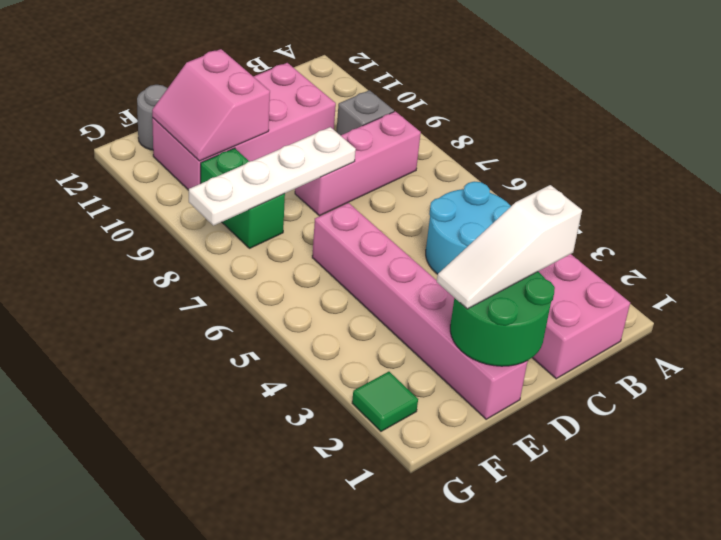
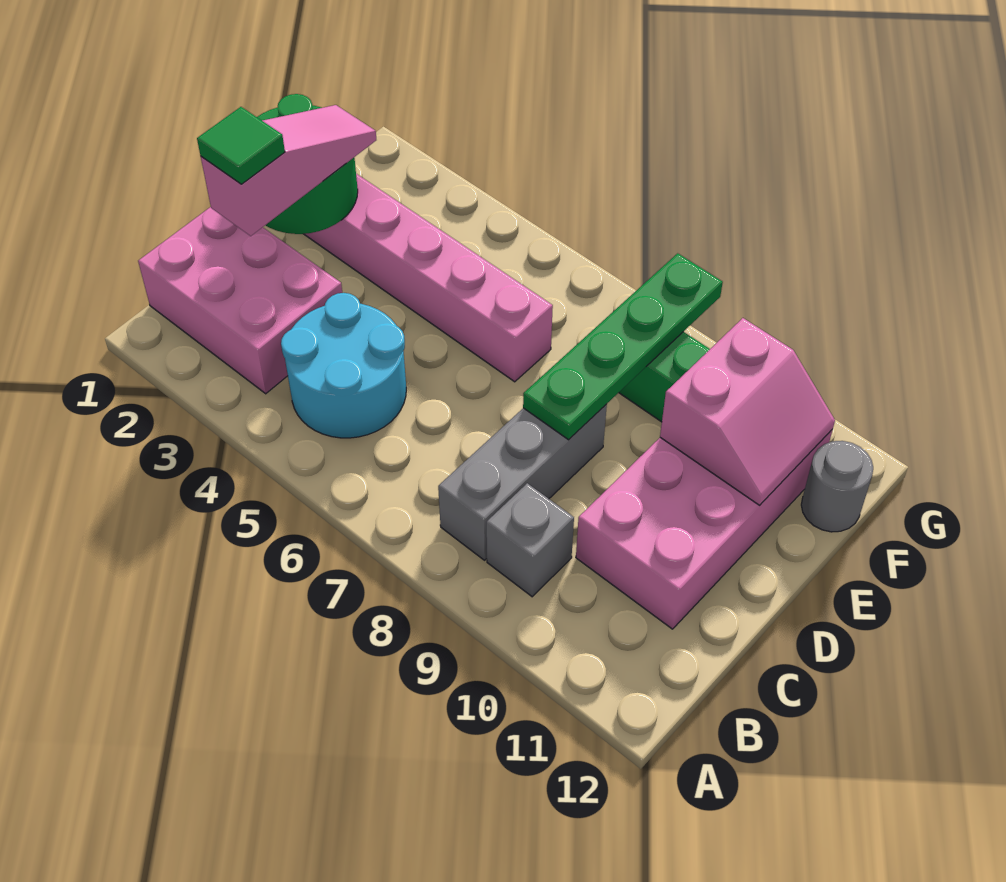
pink 1x3 brick [295,111,421,216] -> grey 1x3 brick [438,404,607,560]
white 1x3 slope [437,185,582,309] -> pink 1x3 slope [201,105,376,236]
white 1x4 plate [189,127,356,226] -> green 1x4 plate [523,253,723,440]
pink 2x2 slope [152,49,270,161] -> pink 2x2 slope turned to [660,318,835,505]
green 1x1 tile [352,372,418,431] -> green 1x1 tile moved to [197,107,285,184]

